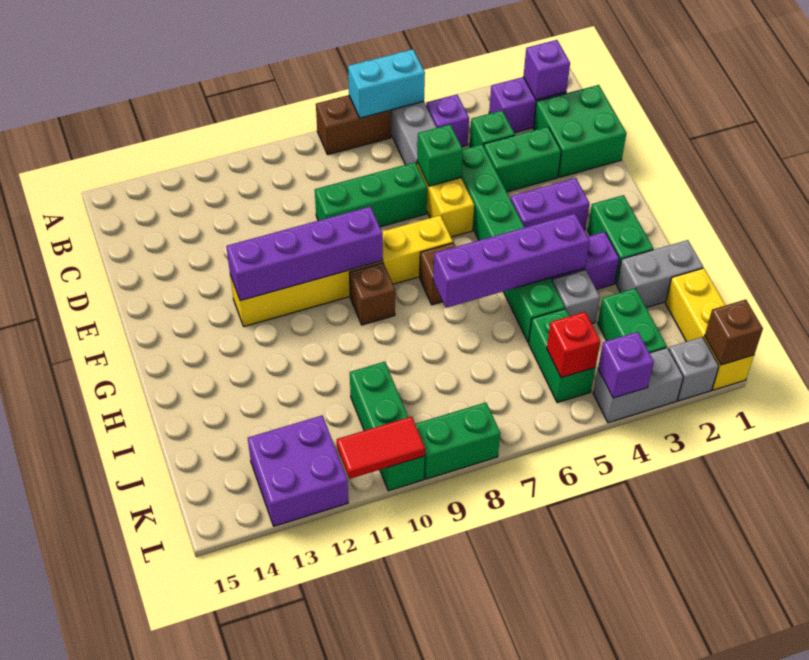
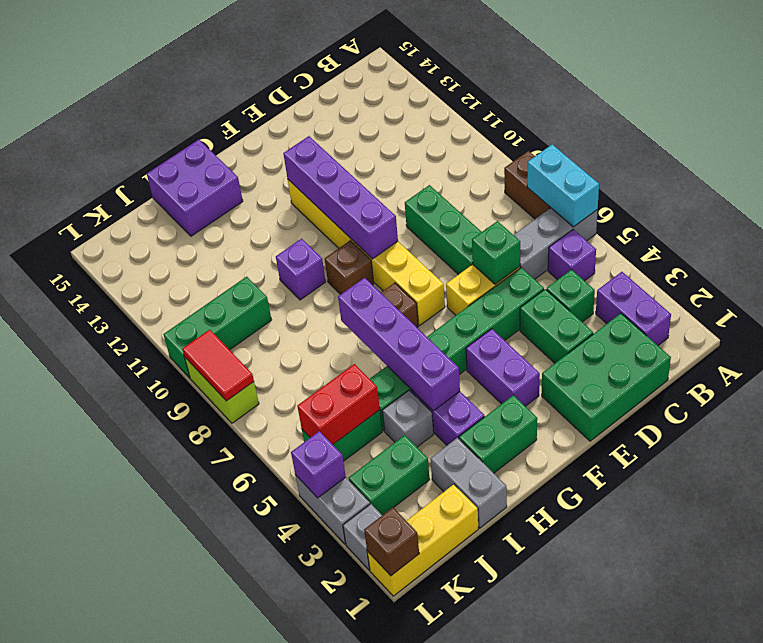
purple 1x1 brick [523,40,570,100] -> purple 1x1 brick moved to [276,239,326,300]
green 2x2 brick [533,85,626,177] -> green 2x3 brick [542,313,671,441]
red 1x1 brick [547,312,600,378] -> red 1x2 brick [297,364,380,445]
purple 2x2 brick [248,415,348,526] -> purple 2x2 brick moved to [147,140,243,236]
green 1x2 brick [415,402,500,479] -> lime 1x2 brick [185,358,259,423]
red 1x2 tile [337,417,425,479] -> red 1x2 tile moved to [182,330,254,401]

